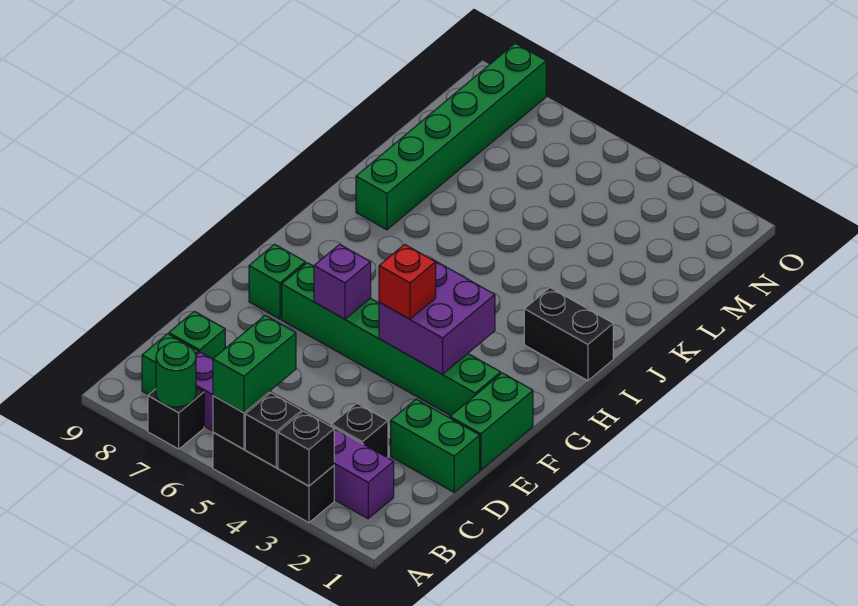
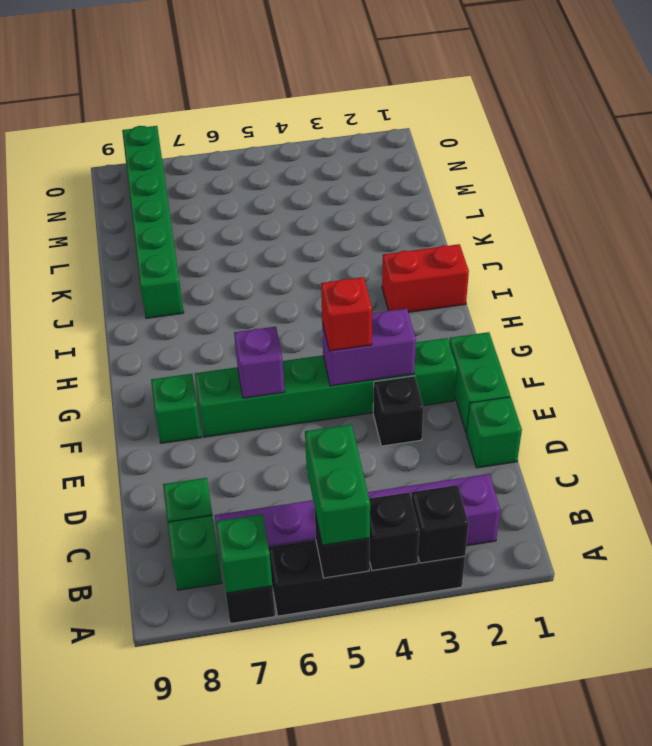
black 1x3 brick [213,432,334,523] -> black 1x4 brick [269,540,465,616]
green 1x1 round brick [156,342,196,407] -> green 1x1 brick [216,514,272,593]
black 1x1 brick [331,403,388,457] -> black 1x1 brick moved to [373,376,424,446]
green 1x2 brick [391,399,480,492] -> green 1x1 brick [467,397,522,468]
purple 2x2 brick [379,259,495,374] -> purple 1x2 brick [322,309,416,386]
black 1x2 brick [524,288,613,381] -> red 1x2 brick [382,244,469,312]

